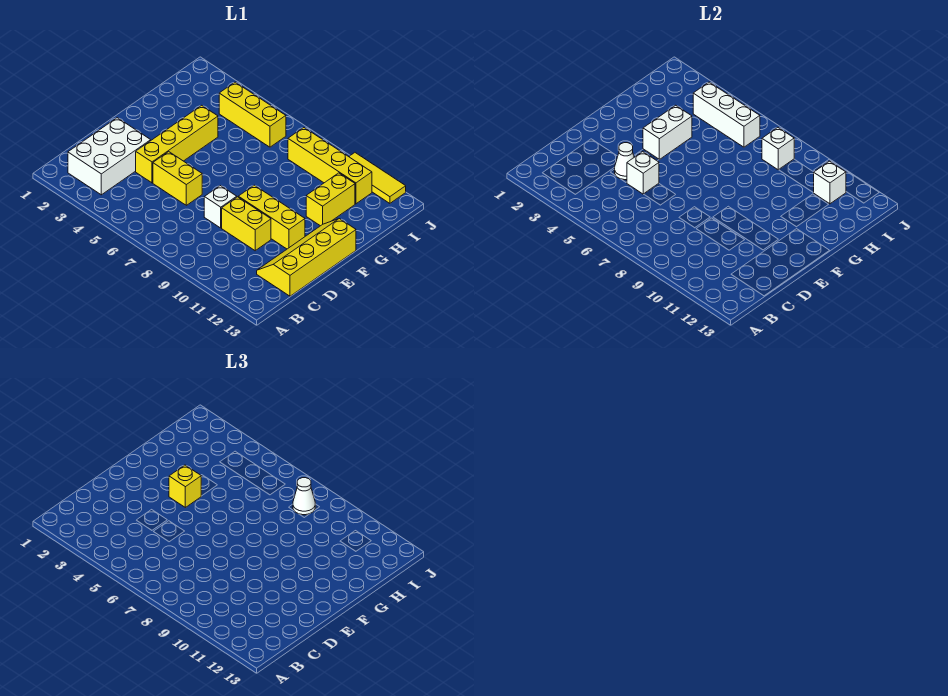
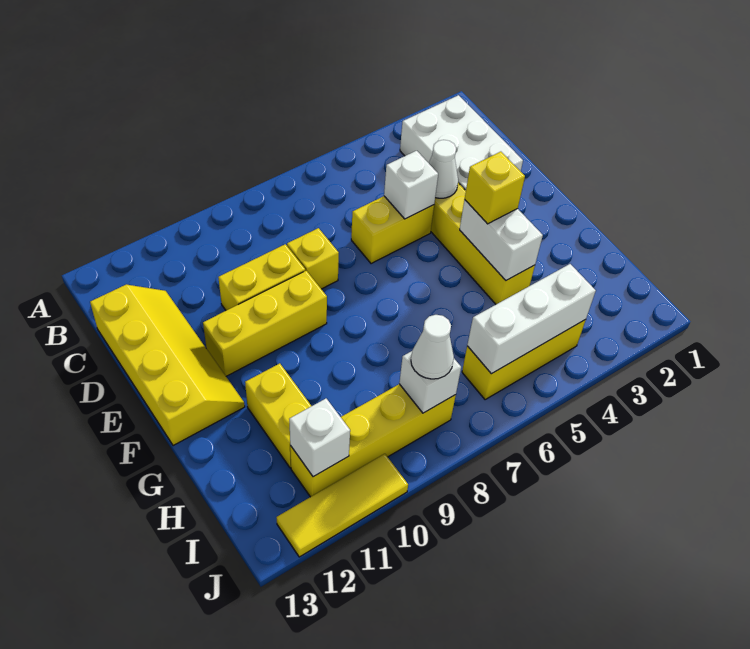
white 1x1 brick [204,186,237,228] -> yellow 1x1 brick [287,228,339,289]

